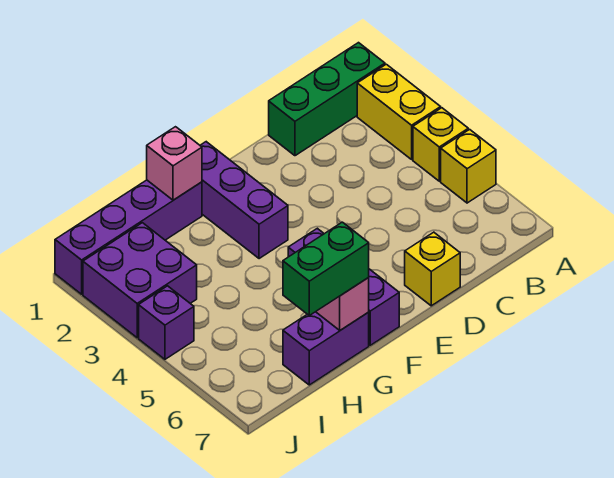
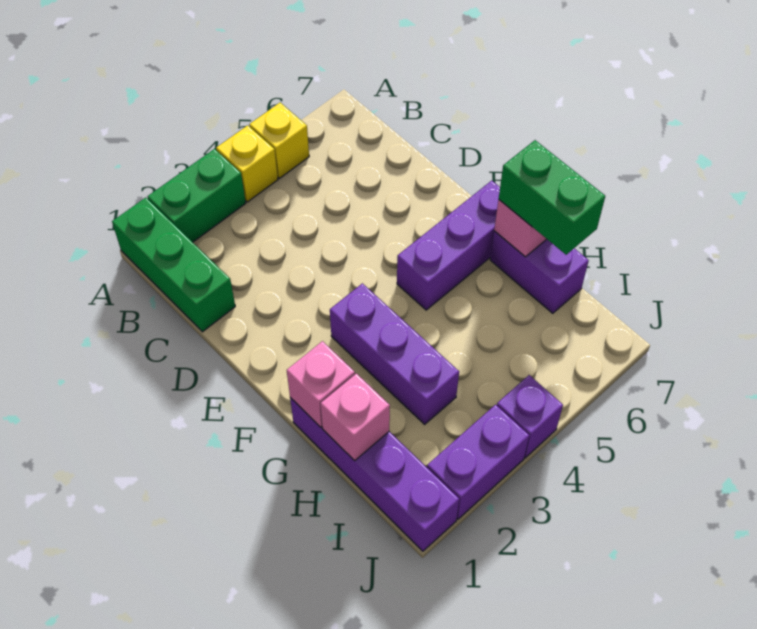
yellow 1x2 brick [357,64,441,159] -> green 1x2 brick [148,149,246,242]
yellow 1x1 brick [405,232,460,306] -> none
purple 1x3 brick [200,142,288,259] -> purple 1x3 brick turned to [330,283,459,424]
none -> pink 1x1 brick [320,374,390,461]
purple 2x2 brick [83,223,197,338] -> purple 1x2 brick [427,405,529,519]

